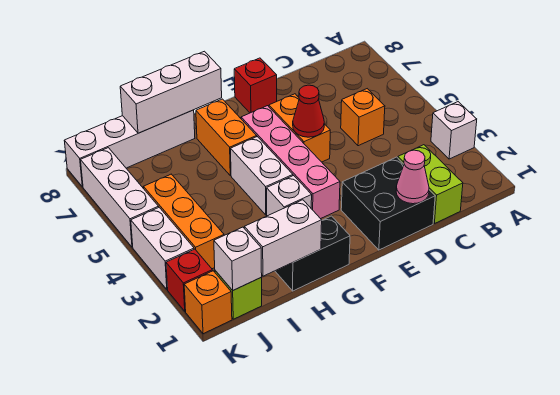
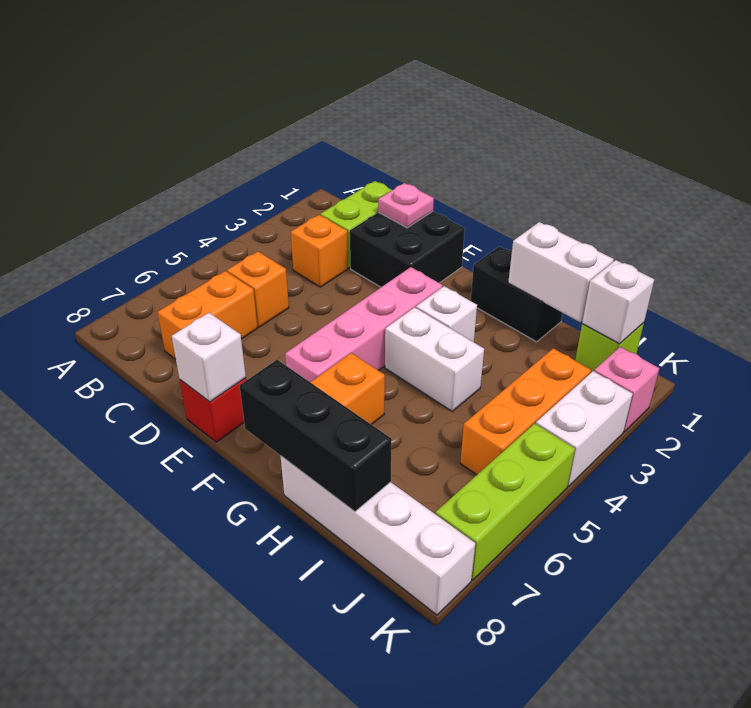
white 1x1 brick [431,102,477,159] -> white 1x1 brick moved to [172,313,246,402]
pink 1x1 cone [396,150,429,204] -> pink 1x1 plate [378,183,434,228]
orange 1x2 brick [269,94,330,162] -> orange 1x2 brick moved to [157,271,257,359]
red 1x1 cone [293,85,324,137] -> none
white 1x2 brick [231,137,293,215] -> white 1x2 brick turned to [385,307,484,411]
white 1x3 brick [120,51,222,133] -> black 1x3 brick [240,360,392,512]
orange 1x1 brick [184,271,232,334] -> orange 1x1 brick moved to [291,215,348,287]
red 1x1 brick [166,249,212,311] -> pink 1x1 brick [594,347,659,432]
white 1x3 brick [81,148,159,247] -> lime 1x3 brick [436,423,575,580]

